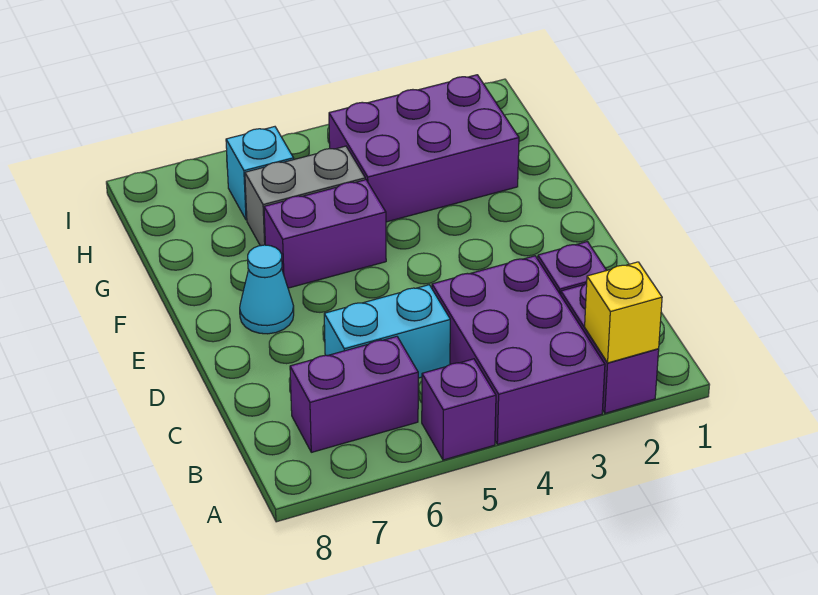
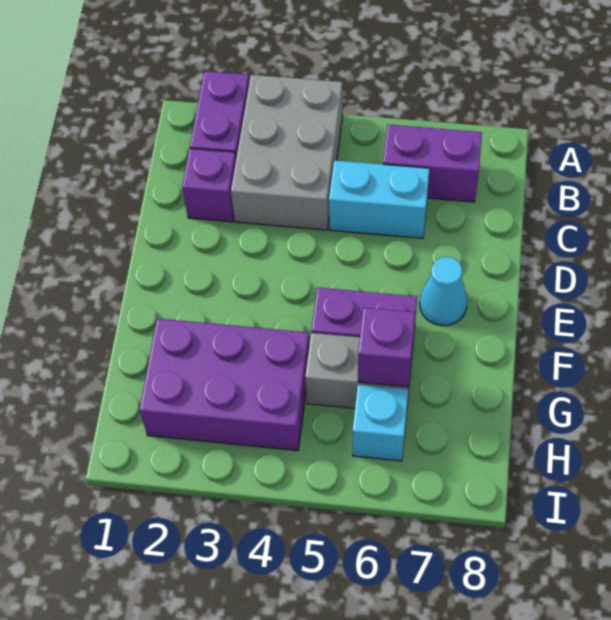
yellow 1x1 brick [585,262,662,363] -> none
purple 2x3 brick [432,256,605,444] -> grey 2x3 brick [231,75,343,230]
purple 1x1 brick [422,359,496,460] -> purple 1x1 brick moved to [358,308,415,387]

